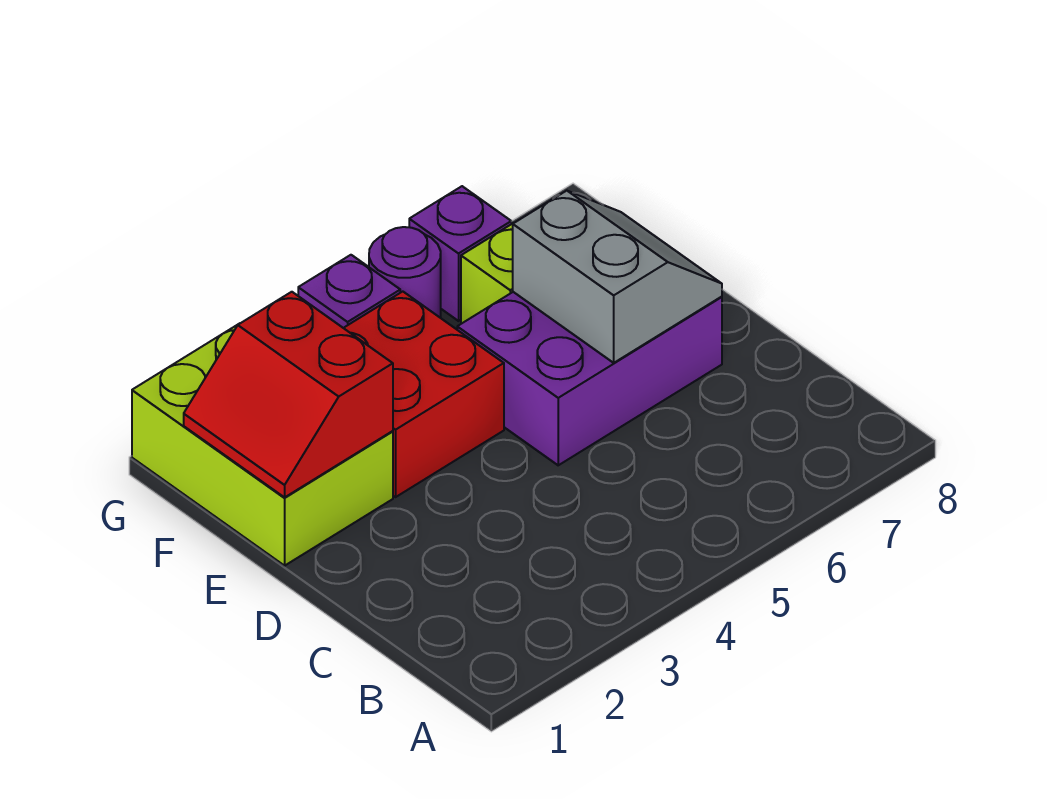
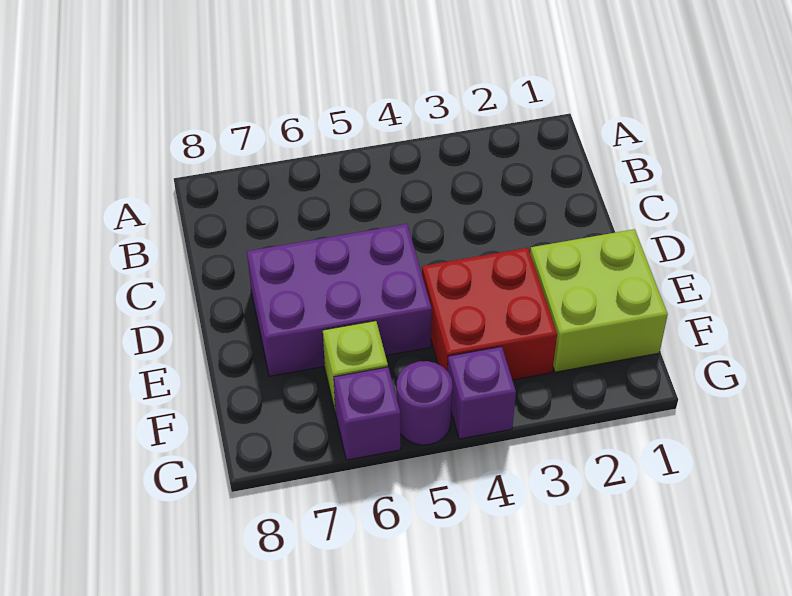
grey 2x2 slope [513,191,722,363] -> none
lime 2x3 brick [132,323,393,566] -> lime 2x2 brick [530,229,668,372]
red 2x2 slope [184,292,393,497] -> none

